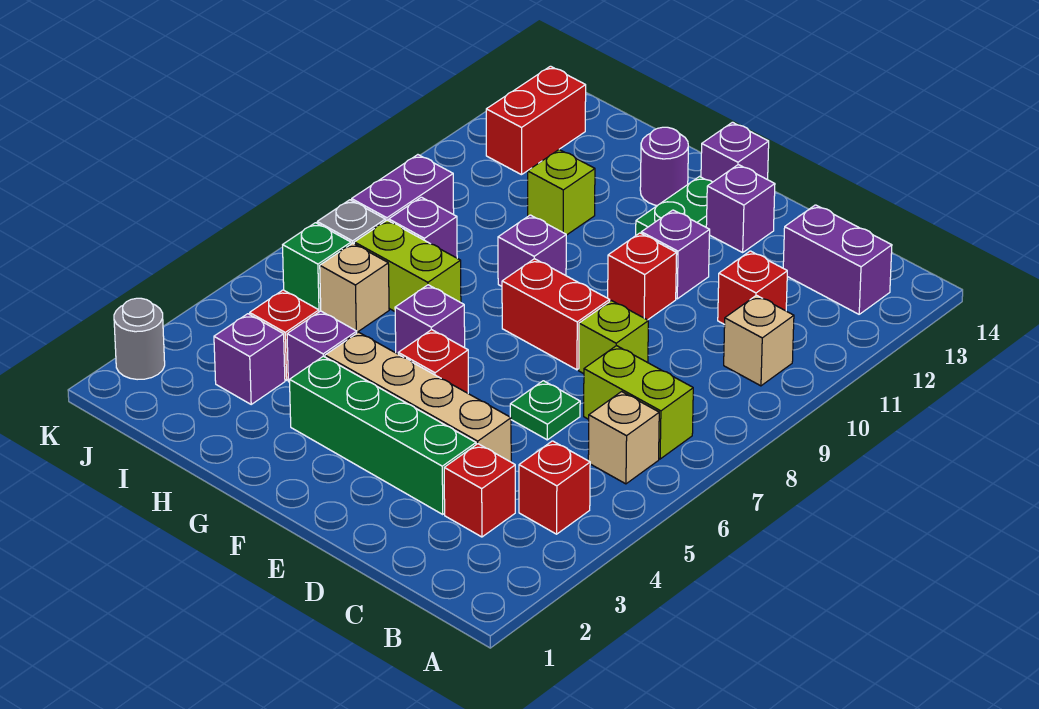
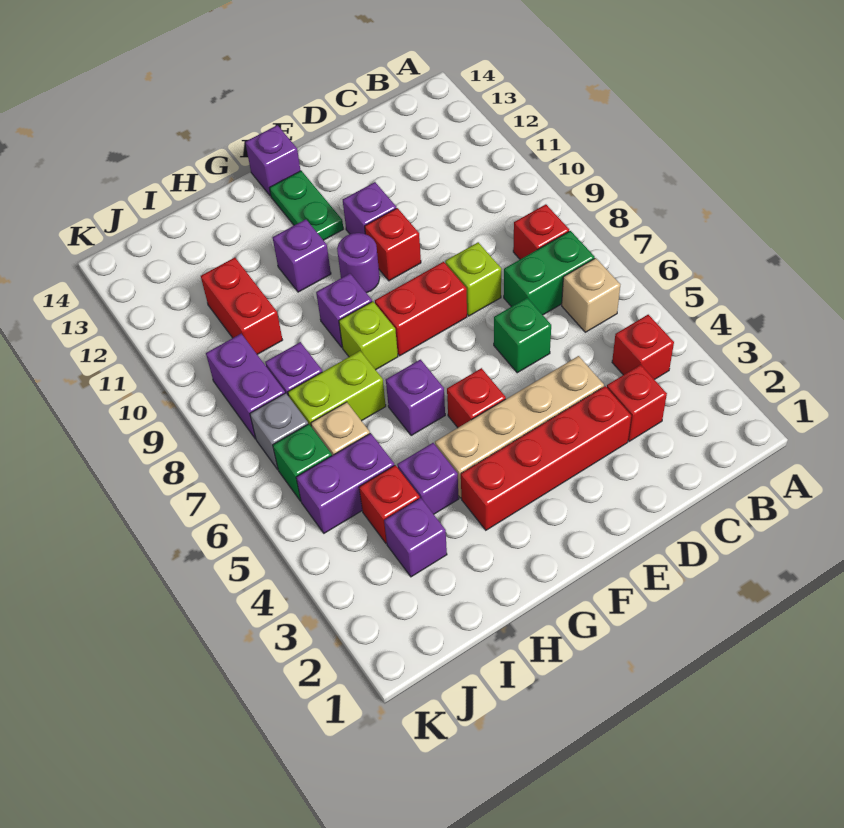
lime 1x2 brick [584,346,693,459] -> green 1x2 brick [504,231,595,315]
tan 1x1 brick [724,295,794,386] -> none
purple 1x2 brick [783,205,892,314] -> purple 1x2 brick moved to [296,433,394,533]
red 1x1 brick [718,251,787,325] -> red 1x1 brick moved to [513,204,569,259]
green 1x4 brick [290,356,476,514] -> red 1x4 brick [461,386,631,530]
green 1x1 plate [510,381,580,440] -> green 1x1 brick [494,298,551,373]
purple 1x1 brick [706,165,775,252] -> purple 1x1 brick moved to [273,219,331,292]
purple 1x1 round brick [640,127,688,206] -> purple 1x1 round brick moved to [337,233,380,293]
lime 1x1 brick [528,150,595,235] -> lime 1x1 brick moved to [339,302,398,370]
red 1x2 brick [486,66,586,175] -> red 1x2 brick moved to [201,258,282,354]
grey 1x1 round brick [114,298,165,380] -> none

